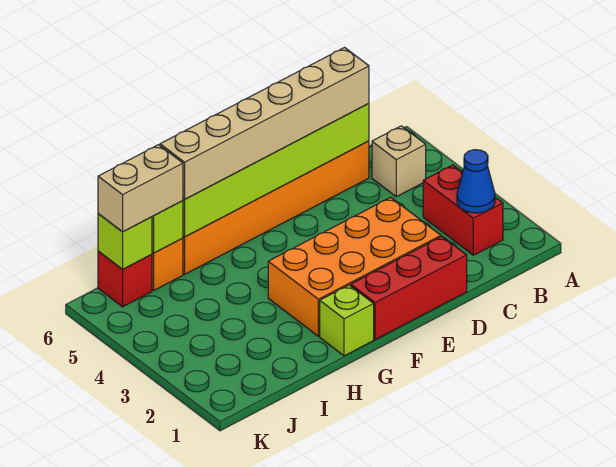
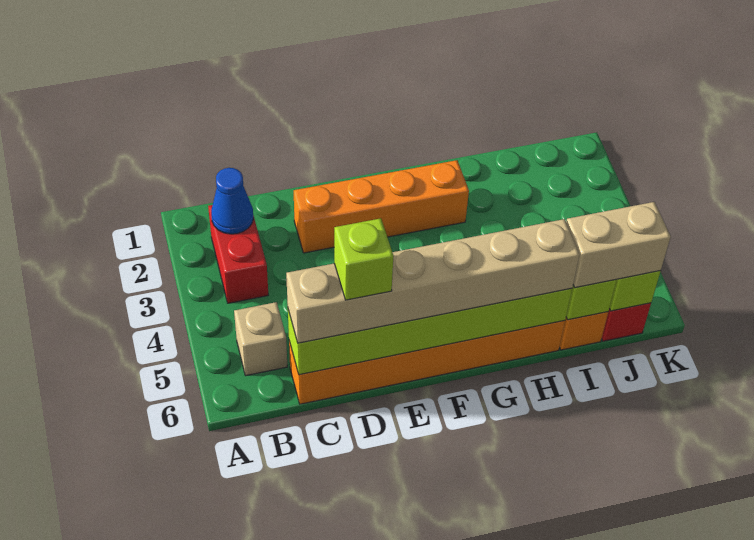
red 1x3 brick [351,237,467,340] -> none
orange 2x4 brick [268,197,441,336] -> orange 1x4 brick [294,160,469,253]
lime 1x1 brick [320,285,374,356] -> lime 1x1 brick moved to [334,218,393,300]

